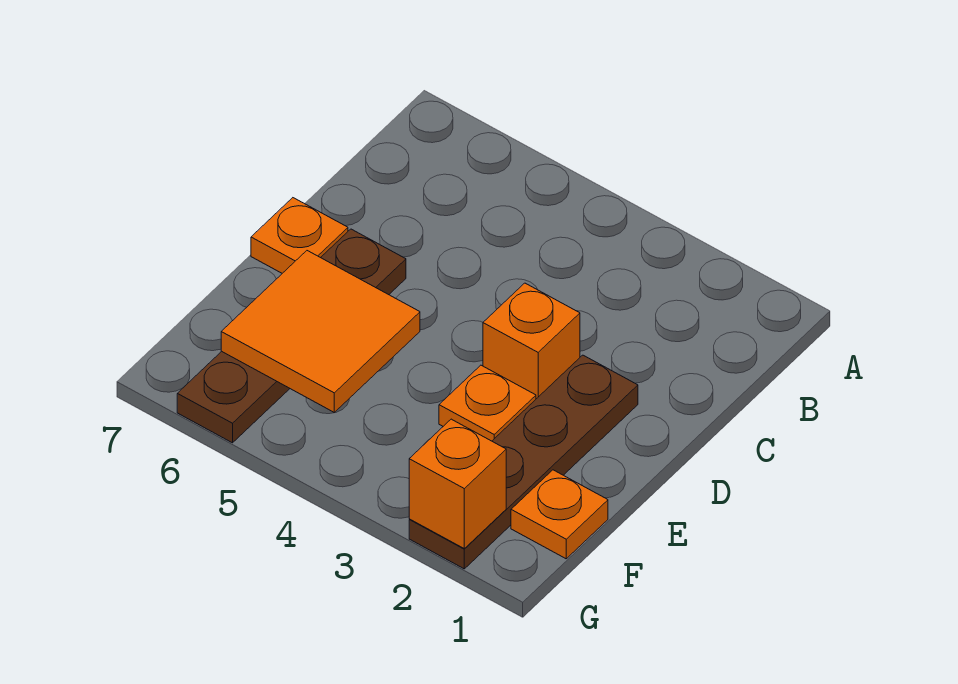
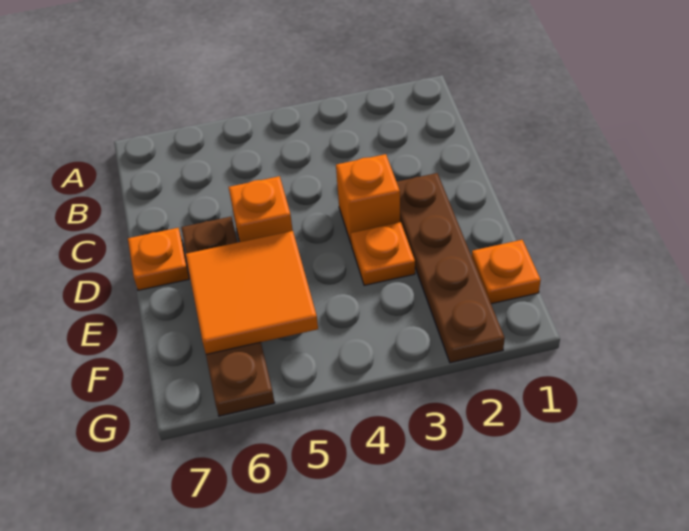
orange 1x1 brick [409,419,506,548] -> orange 1x1 brick moved to [229,176,293,242]

